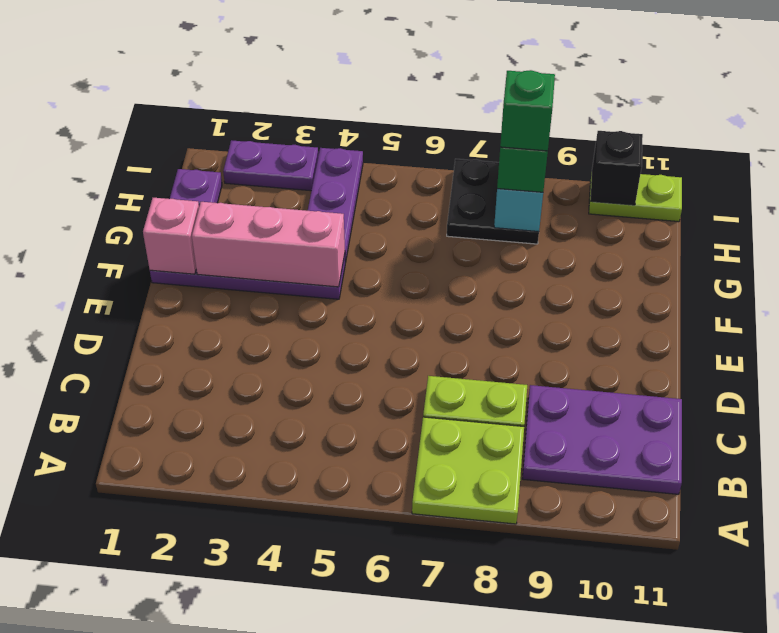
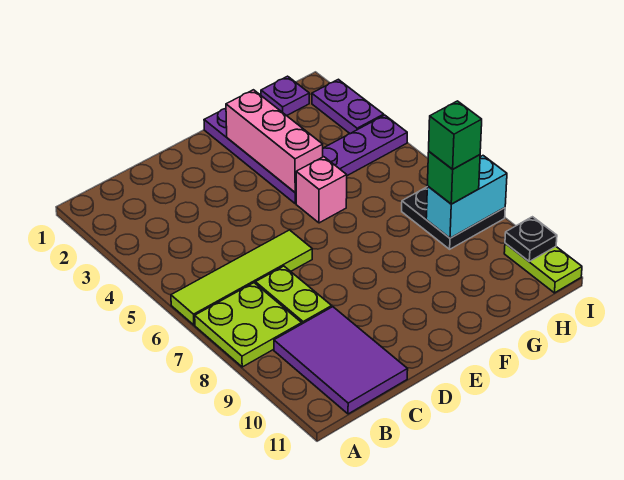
none -> lime 1x4 tile [171,230,312,325]
purple 2x3 plate [522,385,682,494] -> purple 2x3 tile [274,307,408,414]
pink 1x1 brick [143,198,199,274] -> pink 1x1 brick moved to [296,157,347,223]
black 1x1 brick [591,131,643,205] -> black 1x1 plate [505,217,557,261]

